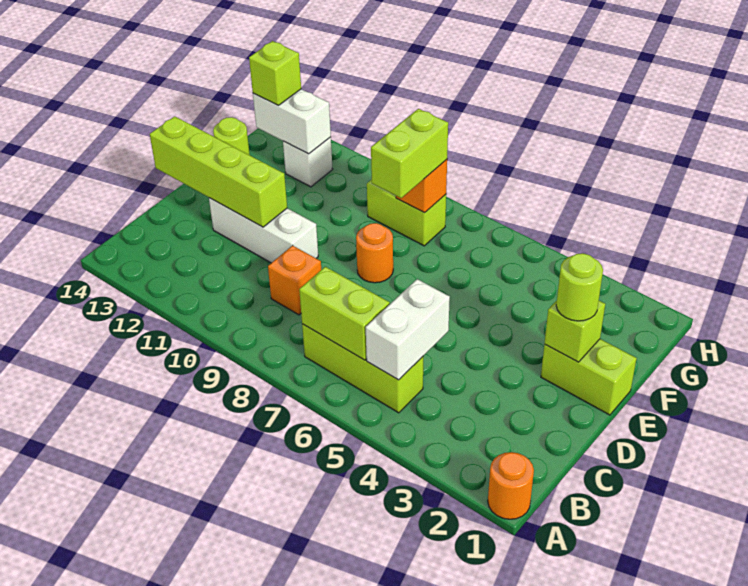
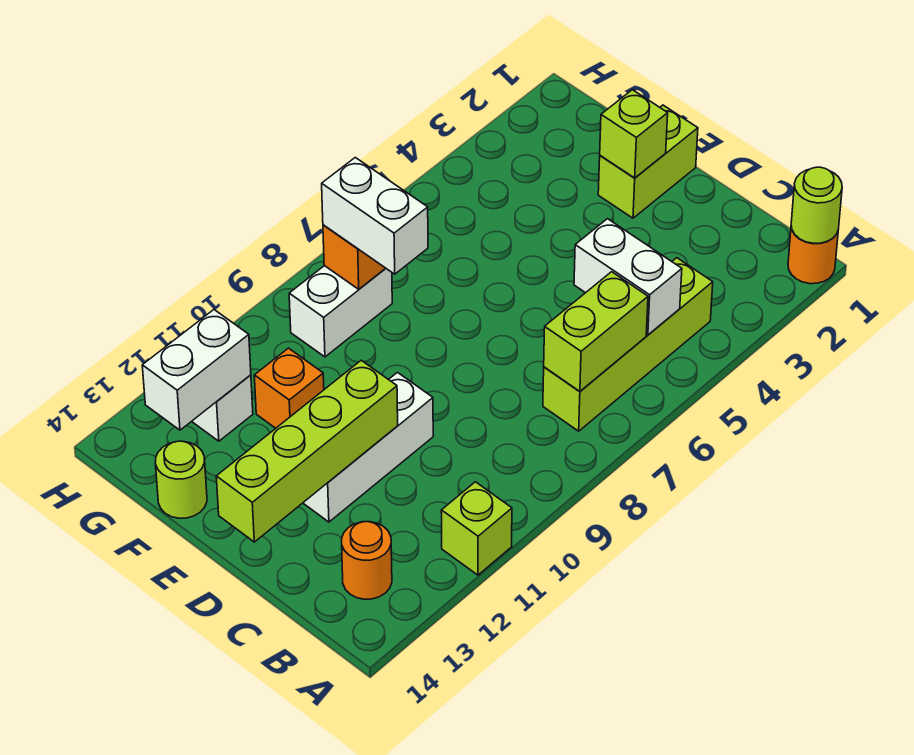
lime 1x3 brick [302,324,423,413] -> lime 1x4 brick [543,258,713,431]
orange 1x1 brick [268,245,321,315] -> orange 1x1 brick moved to [254,348,324,428]
lime 1x1 round brick [556,253,603,321] -> lime 1x1 round brick moved to [791,167,842,243]
orange 1x1 round brick [356,223,393,283] -> orange 1x1 round brick moved to [342,522,392,599]
lime 1x2 brick [371,109,448,198] -> white 1x2 brick [322,158,428,274]
lime 1x2 brick [367,180,446,246] -> white 1x2 brick [289,266,392,357]
lime 1x1 brick [249,41,301,105] -> lime 1x1 brick moved to [441,482,512,575]

